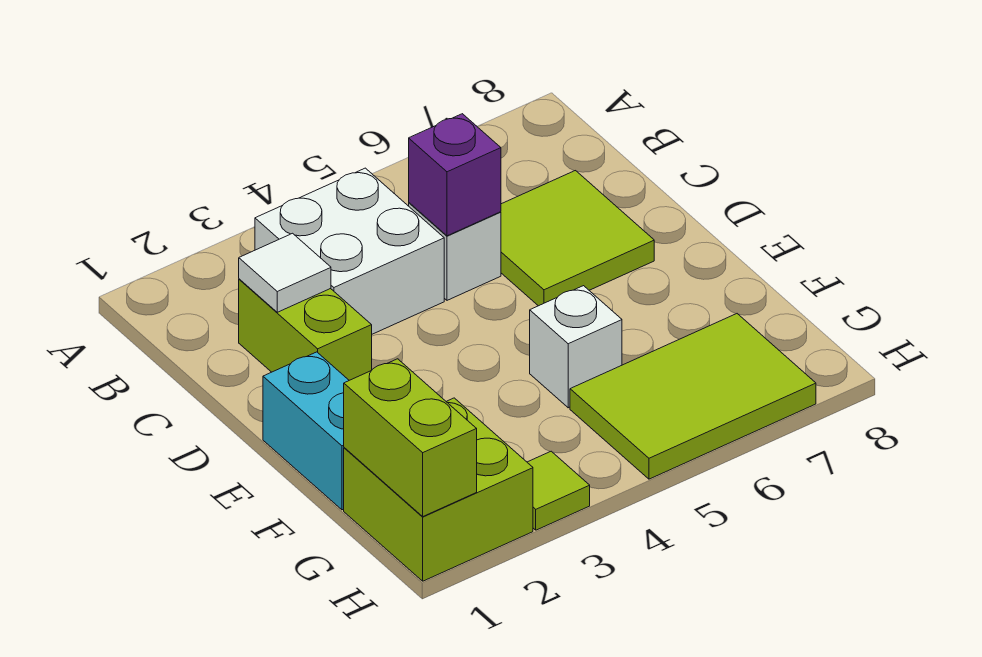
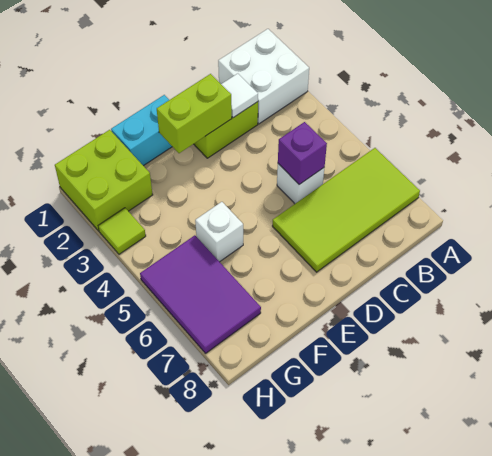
white 2x2 brick [255,168,444,334] -> white 2x2 brick moved to [218,29,309,124]
lime 2x2 tile [501,171,654,306] -> lime 2x4 tile [273,148,420,272]
lime 1x2 brick [344,359,477,516] -> lime 1x2 brick moved to [157,74,232,153]
lime 2x3 tile [570,314,816,479] -> purple 2x3 tile [140,235,261,353]

